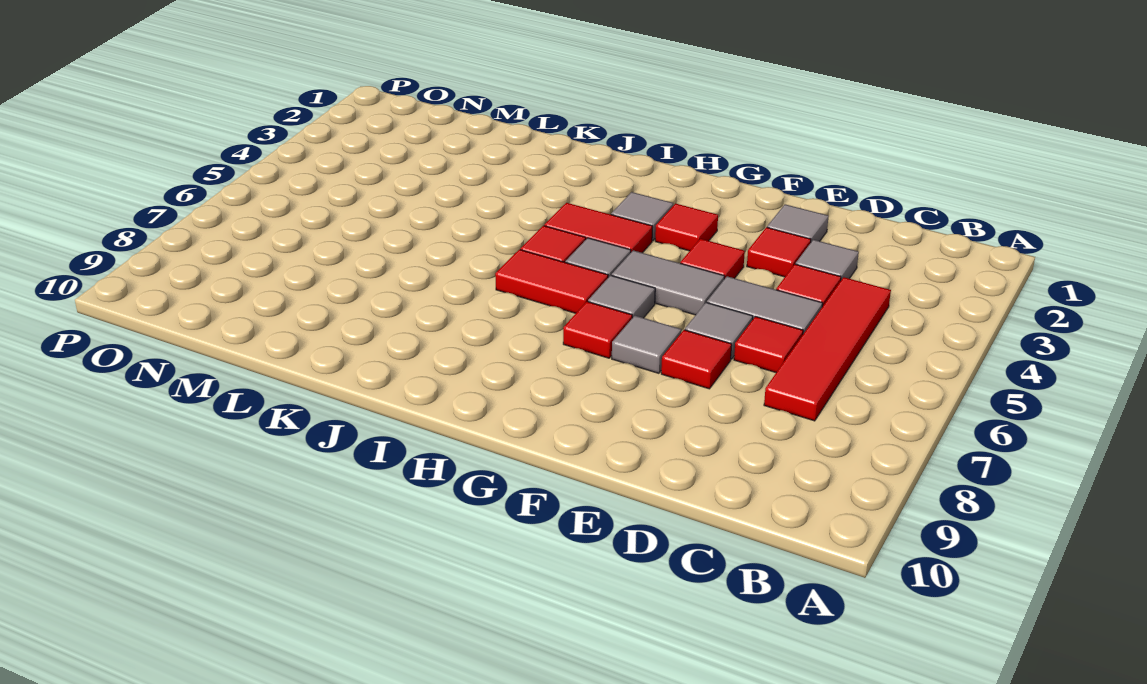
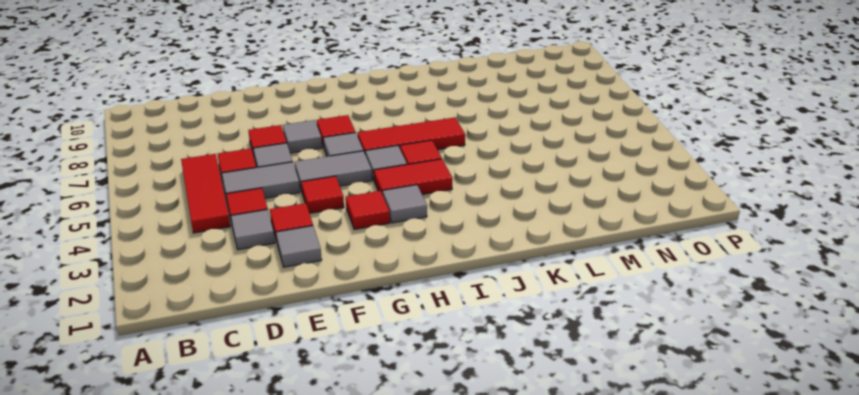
red 1x4 tile [764,277,891,421] -> red 1x3 tile [181,154,230,233]
red 1x2 tile [495,250,608,313] -> red 1x3 tile [357,117,465,155]

